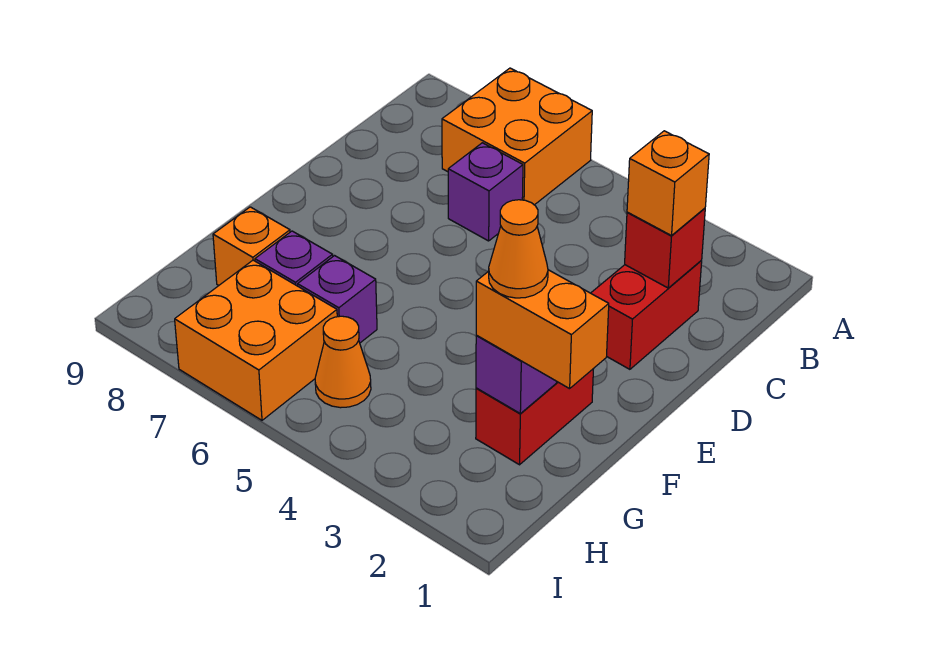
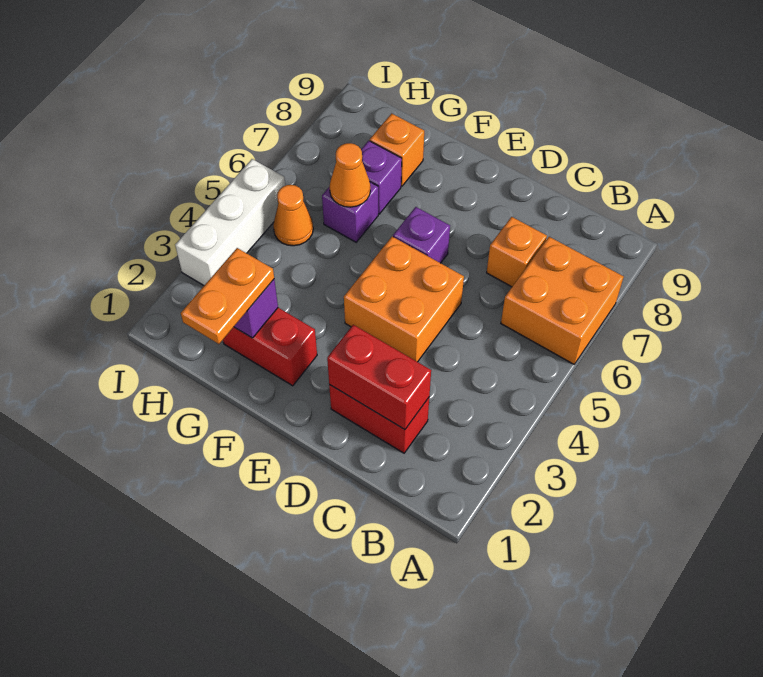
red 1x1 brick [625,208,705,288] -> red 1x2 brick [327,325,431,430]
orange 1x1 brick [627,131,709,236] -> orange 1x1 brick moved to [487,217,547,287]
purple 1x1 brick [448,143,523,241] -> purple 1x1 brick moved to [393,207,450,263]
orange 1x2 brick [476,270,609,389] -> orange 1x2 plate [181,248,274,344]
orange 1x1 cone [489,200,548,298] -> orange 1x1 cone moved to [330,143,370,207]
orange 2x2 brick [175,260,337,420] -> orange 2x2 brick moved to [344,237,464,362]
none -> white 1x3 brick [175,159,285,285]

